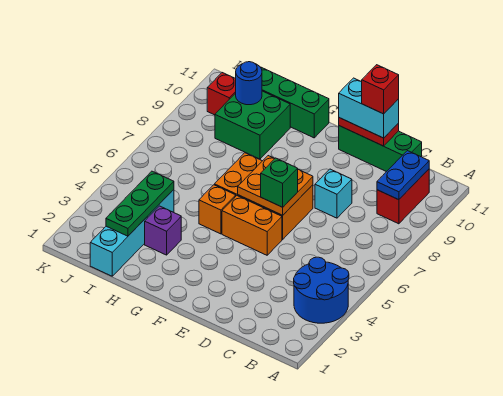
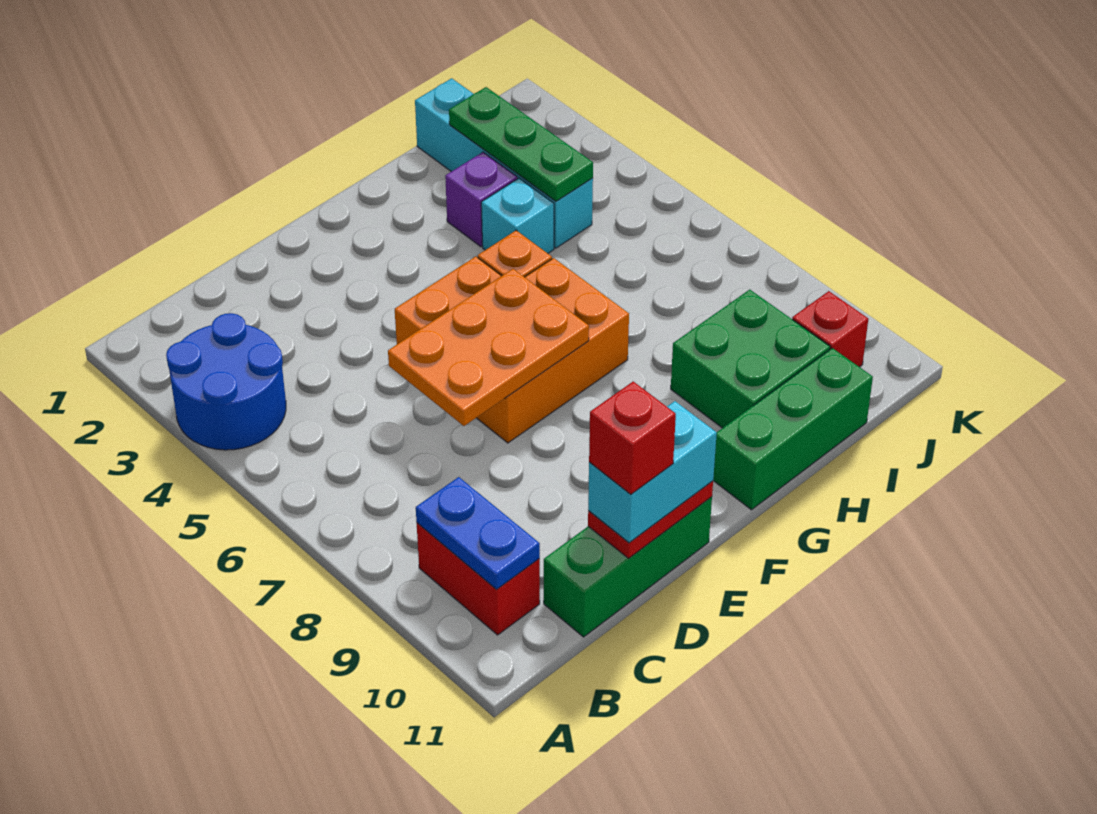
cyan 1x1 brick [315,169,352,218] -> cyan 1x1 brick moved to [481,178,554,253]
orange 2x2 plate [238,156,313,215] -> orange 2x3 plate [388,269,589,426]
green 1x1 brick [261,158,298,207] -> none
blue 1x1 round brick [236,62,262,105] -> none

